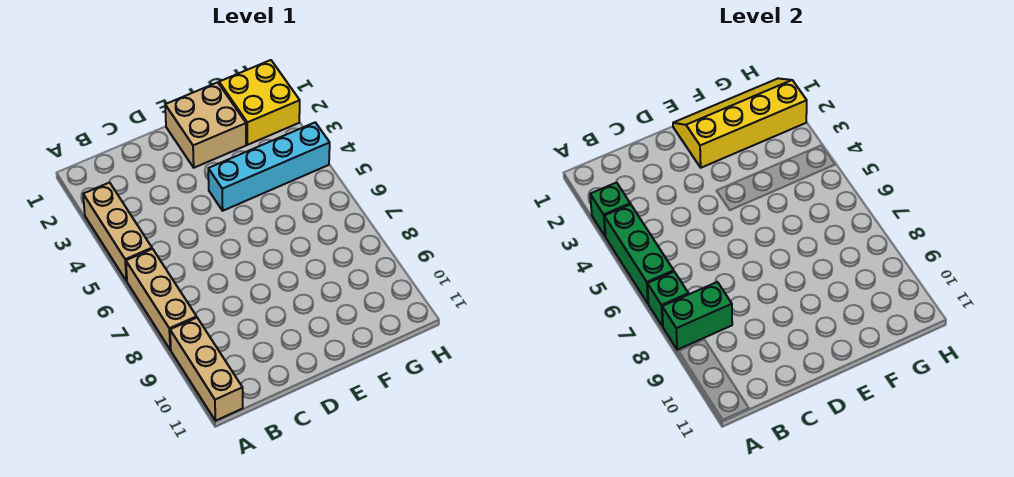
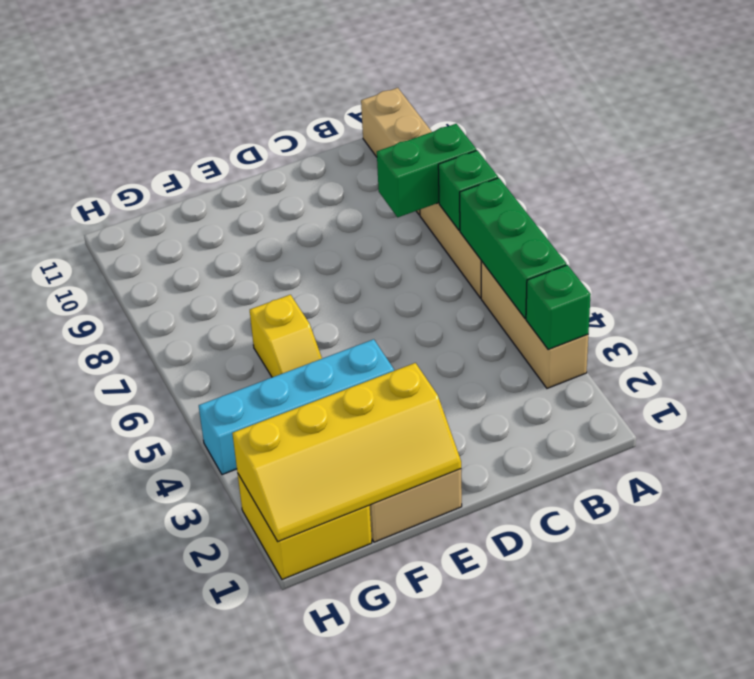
none -> yellow 1x2 slope [250,295,322,377]

